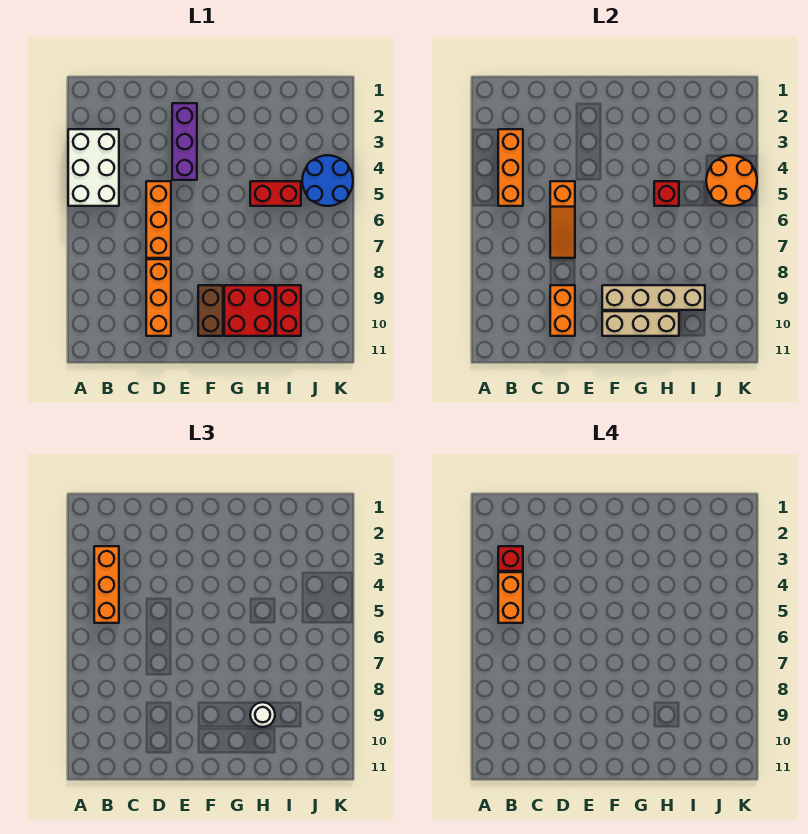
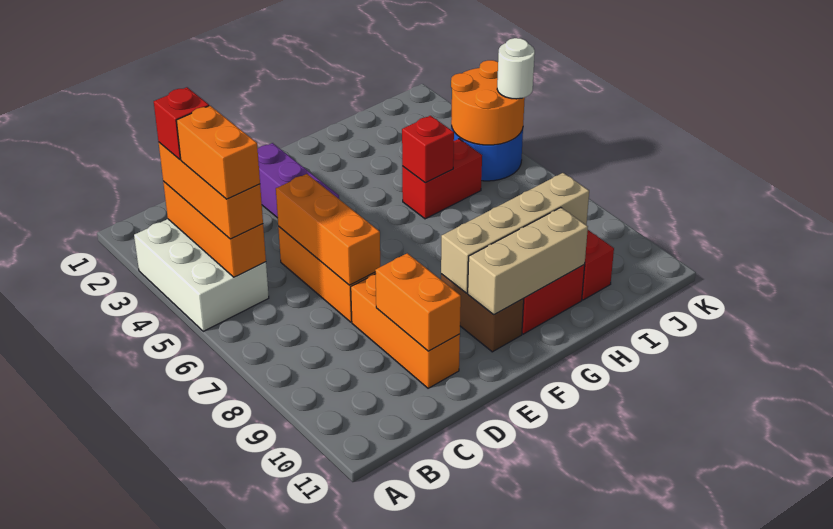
orange 1x3 slope [550,181,575,258] -> orange 1x3 brick [276,174,380,285]
white 1x1 round brick [250,702,275,727] -> white 1x1 round brick moved to [497,38,535,99]

